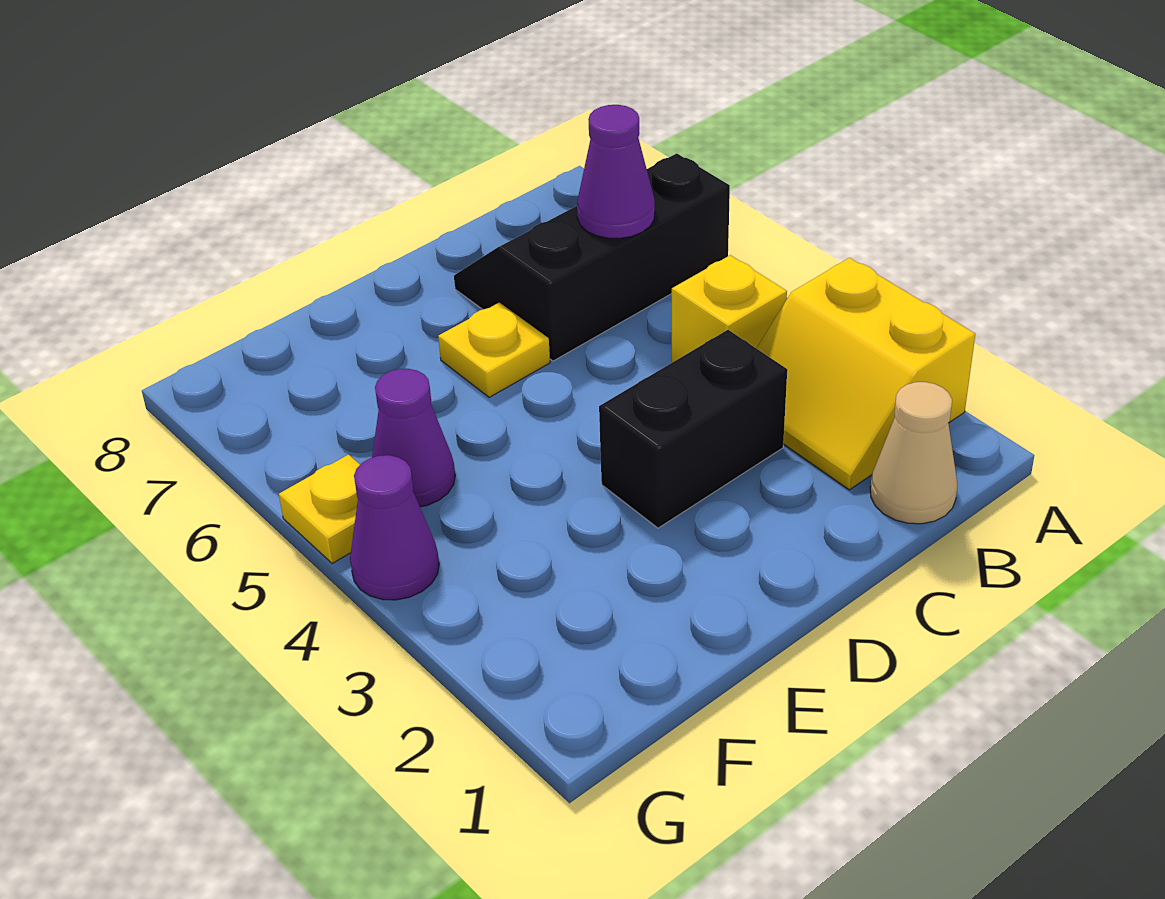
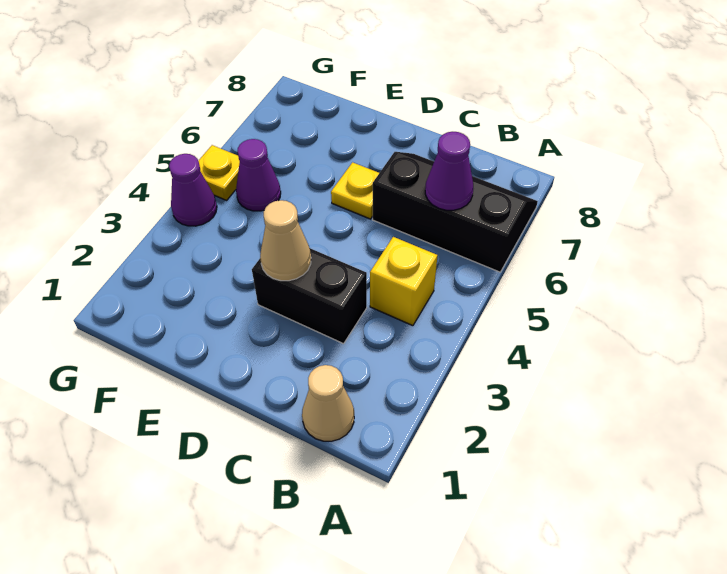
yellow 2x2 slope [756,258,975,490] -> none
none -> tan 1x1 cone [260,200,311,281]

